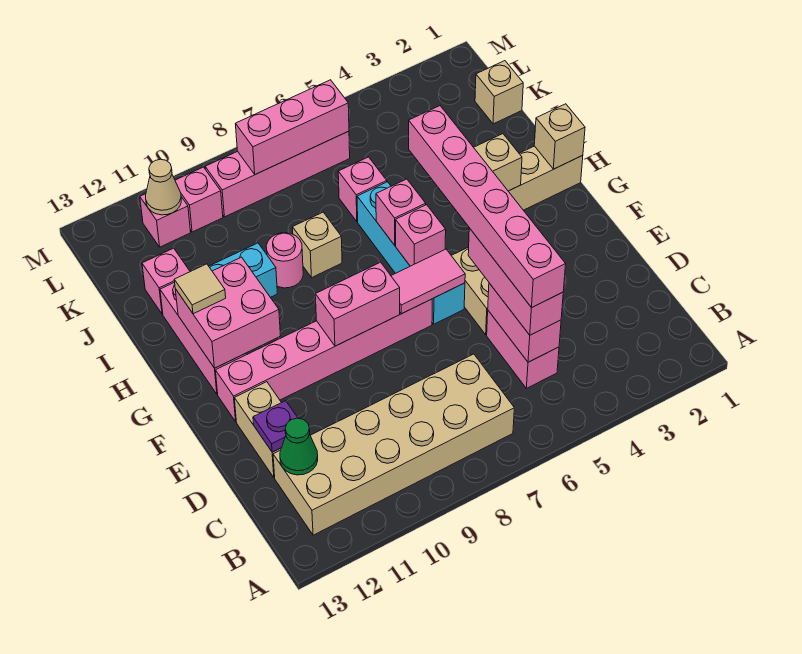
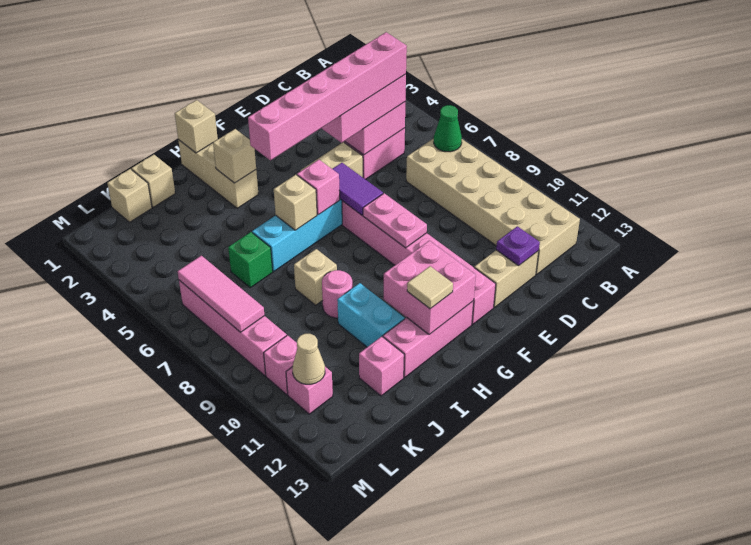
green 1x1 cone [280,418,318,475] -> green 1x1 cone moved to [434,105,462,152]
pink 1x2 tile [391,249,465,314] -> purple 1x2 tile [333,163,383,215]
pink 1x2 brick [315,262,400,346] -> pink 1x2 plate [363,193,427,248]
pink 1x1 brick [376,179,426,245] -> tan 1x1 brick [274,175,317,230]
none -> tan 1x1 brick [131,155,175,207]
pink 1x1 brick [338,157,387,222] -> green 1x1 brick [228,232,273,287]
pink 1x3 brick [236,80,349,174] -> pink 1x3 tile [178,256,265,332]

